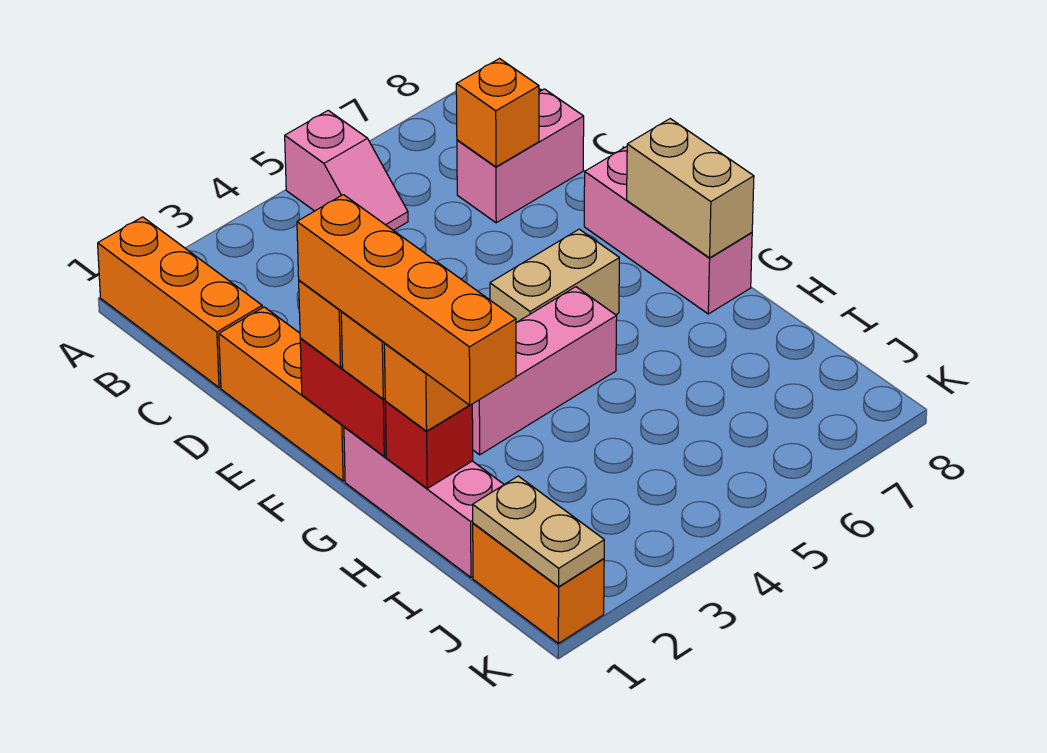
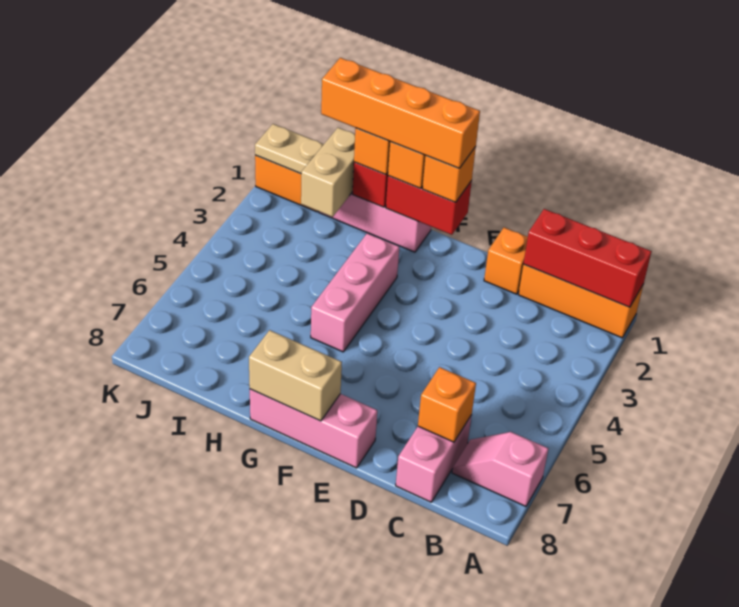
none -> red 1x3 brick [523,209,652,307]
pink 1x2 slope [285,110,408,230] -> pink 1x2 slope moved to [452,432,549,506]
orange 1x3 brick [219,307,345,481] -> orange 1x1 brick [484,228,528,294]
tan 1x2 brick [490,229,619,323] -> tan 1x2 brick moved to [301,128,355,217]

